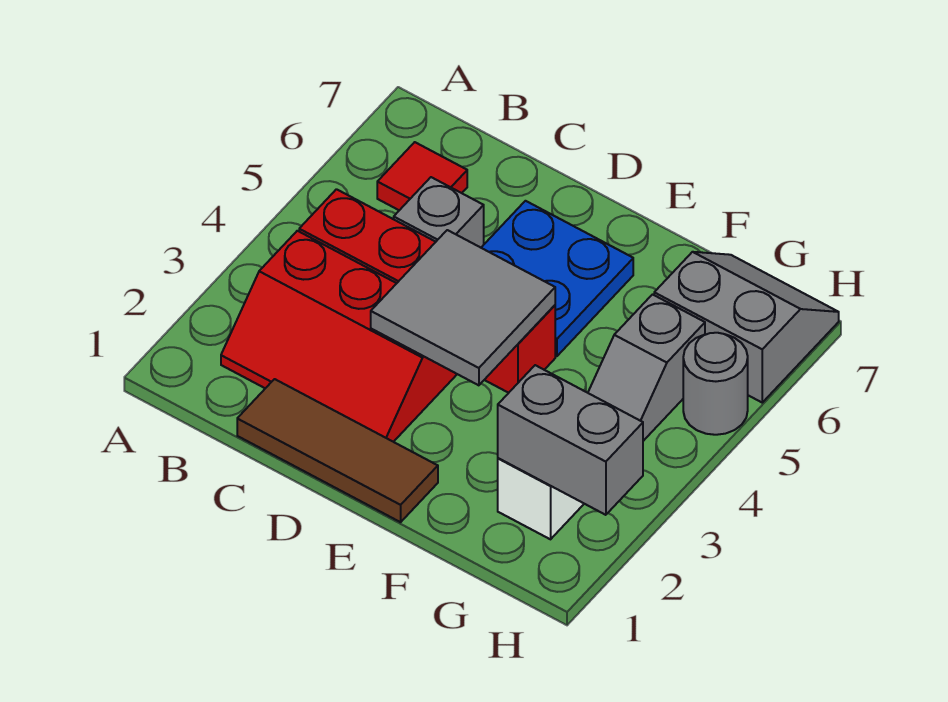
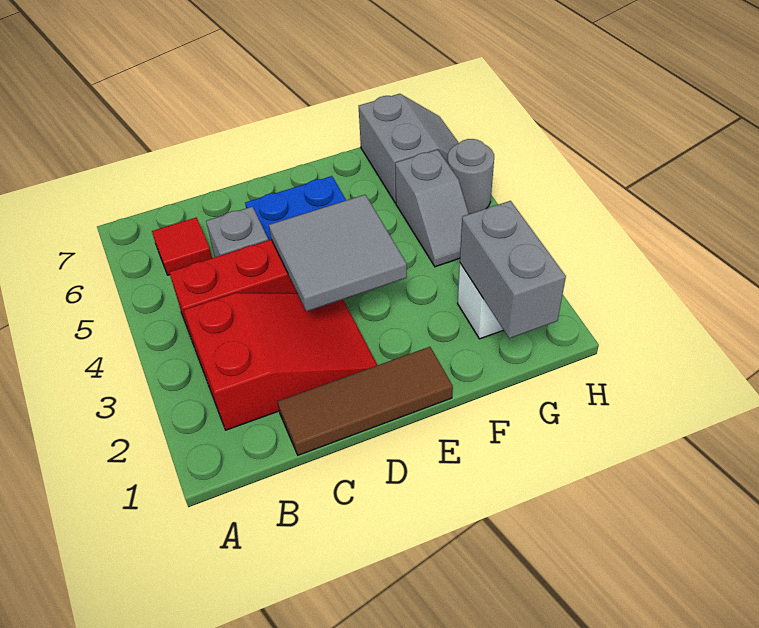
red 2x3 slope [221,231,457,442] -> red 2x3 slope turned to [184,293,377,430]
grey 1x2 brick [498,365,643,515] -> grey 1x2 brick turned to [460,201,566,338]
grey 2x2 slope [654,252,839,402] -> grey 2x2 slope turned to [359,94,459,203]

